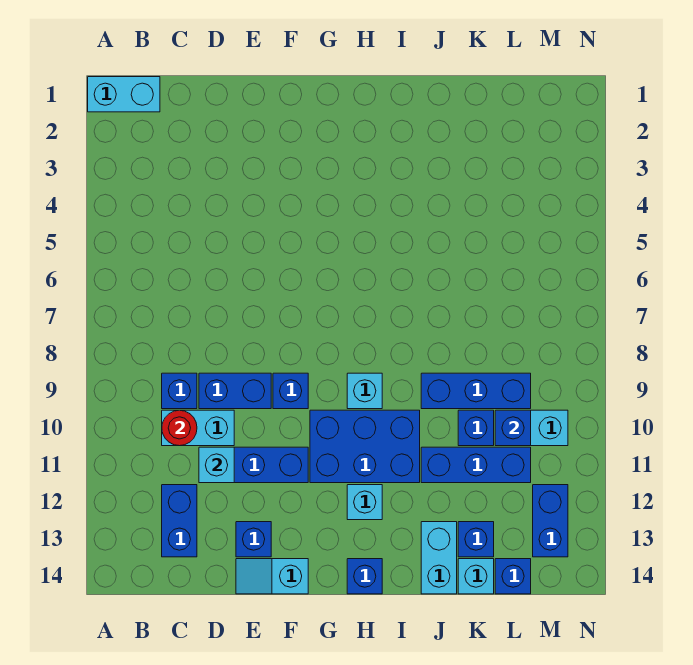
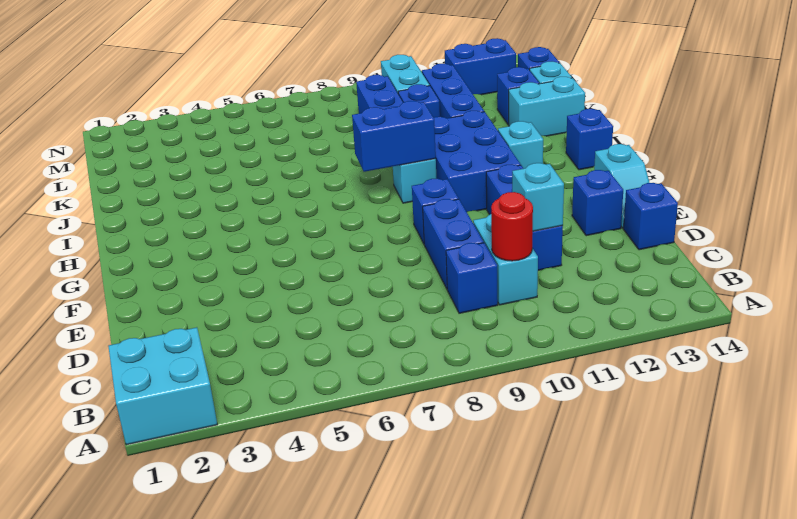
cyan 1x2 brick [88,77,160,112] -> cyan 2x2 brick [108,327,217,445]
blue 1x2 brick [162,485,197,557] -> blue 1x2 brick moved to [352,101,436,172]
blue 1x1 brick [495,410,531,446] -> blue 1x1 brick moved to [623,183,678,250]

